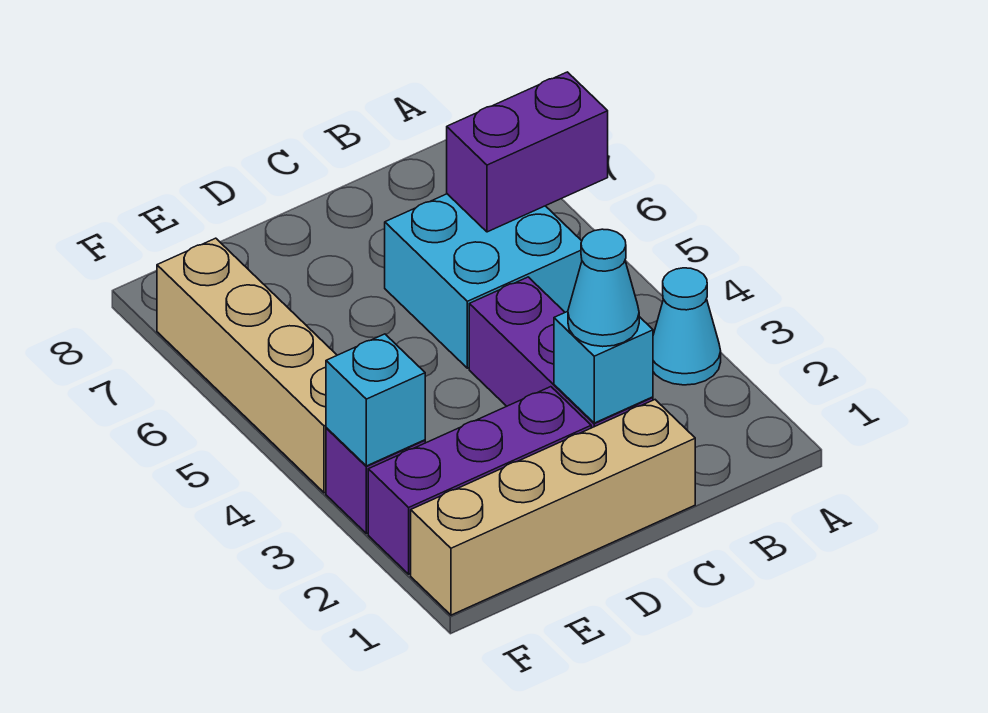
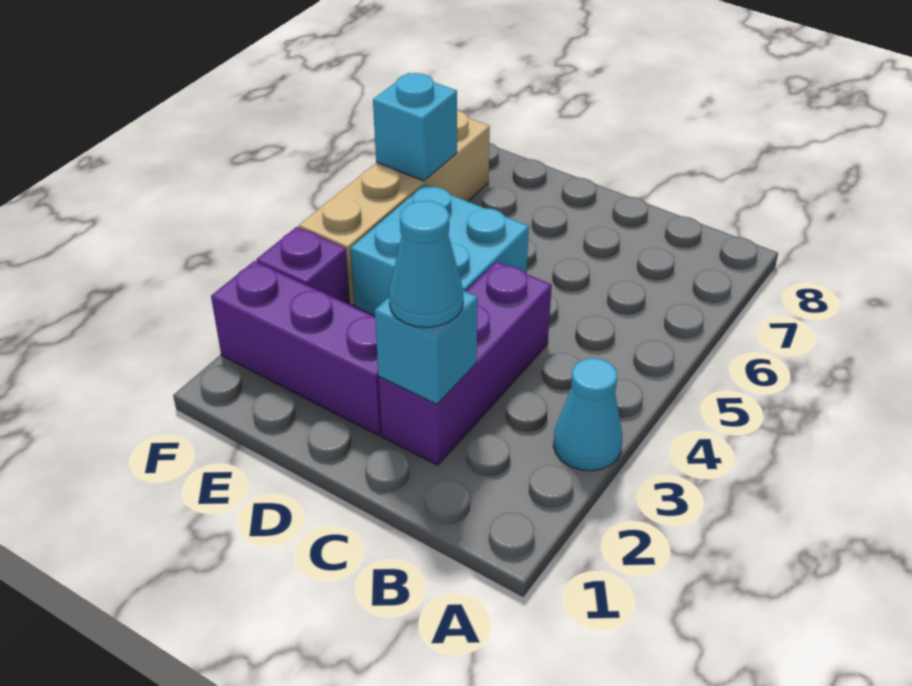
purple 1x2 brick [447,72,608,232] -> none
cyan 2x2 brick [385,194,582,368] -> cyan 2x2 brick moved to [351,184,529,316]
tan 1x4 brick [411,400,695,615] -> none
cyan 1x1 brick [326,334,425,466] -> cyan 1x1 brick moved to [373,73,457,181]

